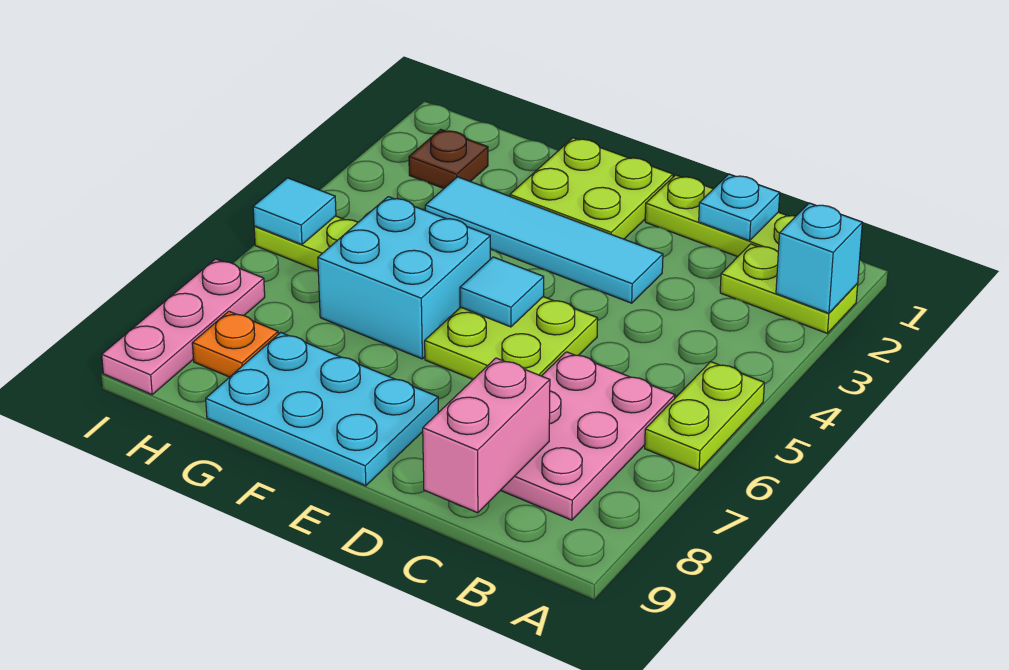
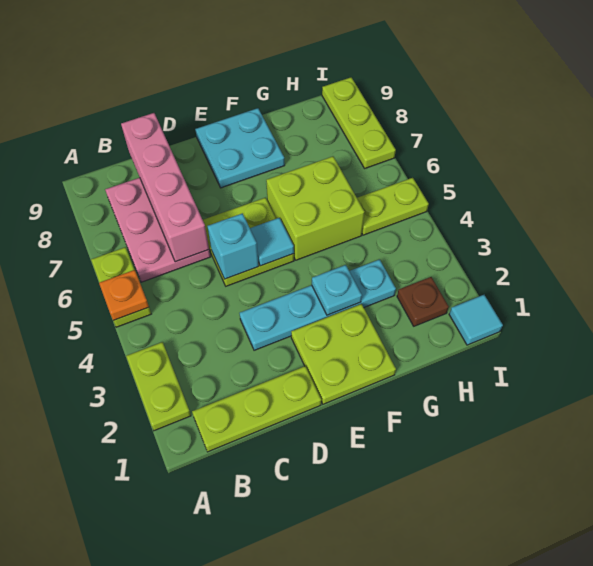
lime 1x2 plate [720,244,858,333] -> lime 1x2 plate turned to [126,342,191,431]
cyan 1x1 brick [776,203,862,313] -> cyan 1x1 brick moved to [208,213,259,279]
cyan 1x1 plate [699,174,780,241] -> cyan 1x1 plate moved to [312,265,362,315]
pink 1x2 brick [423,358,550,513] -> pink 1x4 brick [121,113,209,262]
cyan 1x4 tile [425,177,663,303] -> cyan 1x4 plate [240,259,396,350]
cyan 2x3 plate [206,332,438,486] -> cyan 2x2 plate [195,108,285,188]
cyan 2x2 brick [318,197,490,359] -> lime 2x2 brick [266,156,364,260]
orange 1x1 plate [192,311,278,377] -> orange 1x1 plate moved to [99,270,149,321]
cyan 1x1 tile [253,178,336,244] -> cyan 1x1 tile moved to [449,295,503,345]
pink 1x3 plate [102,259,265,395] -> lime 1x3 plate [322,77,396,168]

